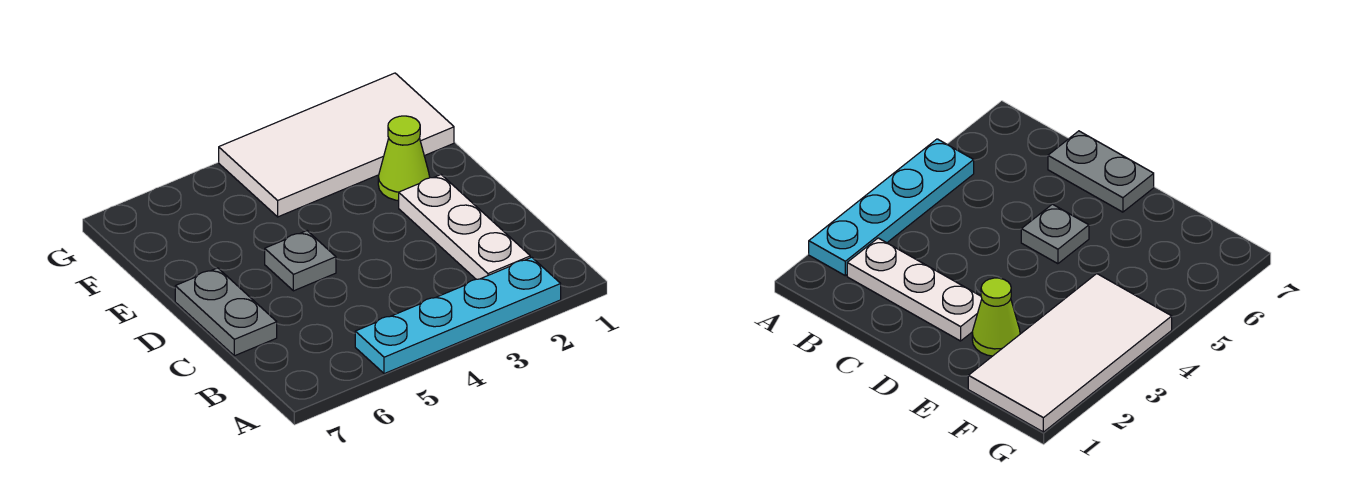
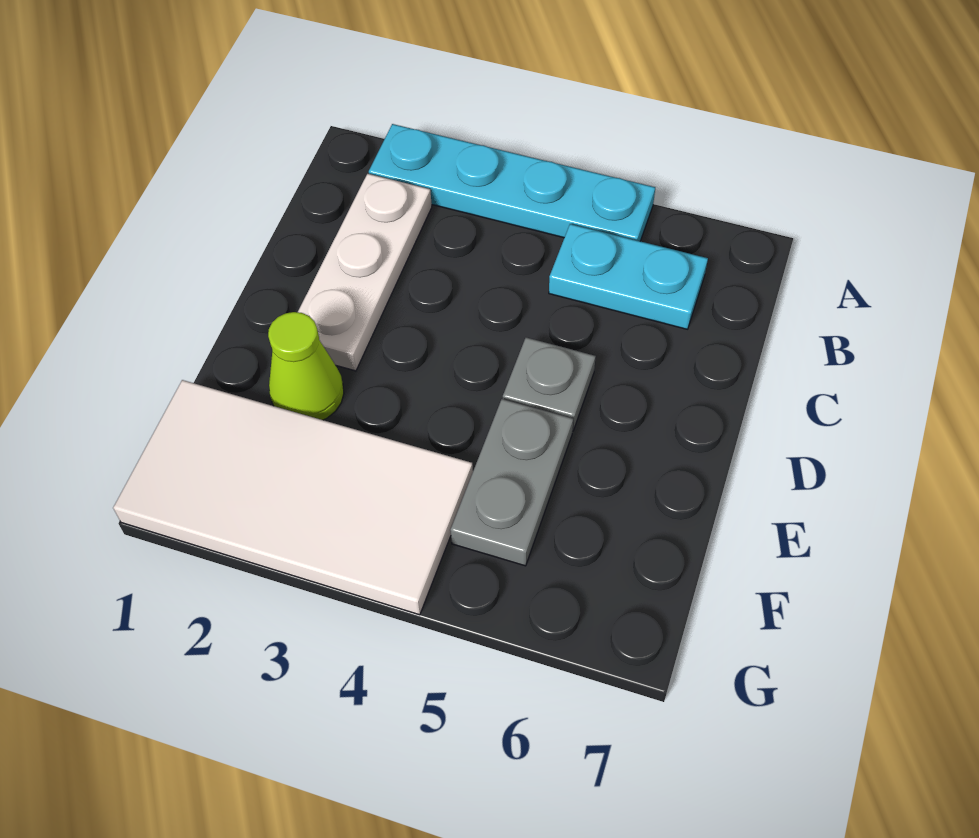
none -> cyan 1x2 plate [549,224,708,329]
grey 1x2 plate [175,268,277,356] -> grey 1x2 plate moved to [450,399,573,566]

